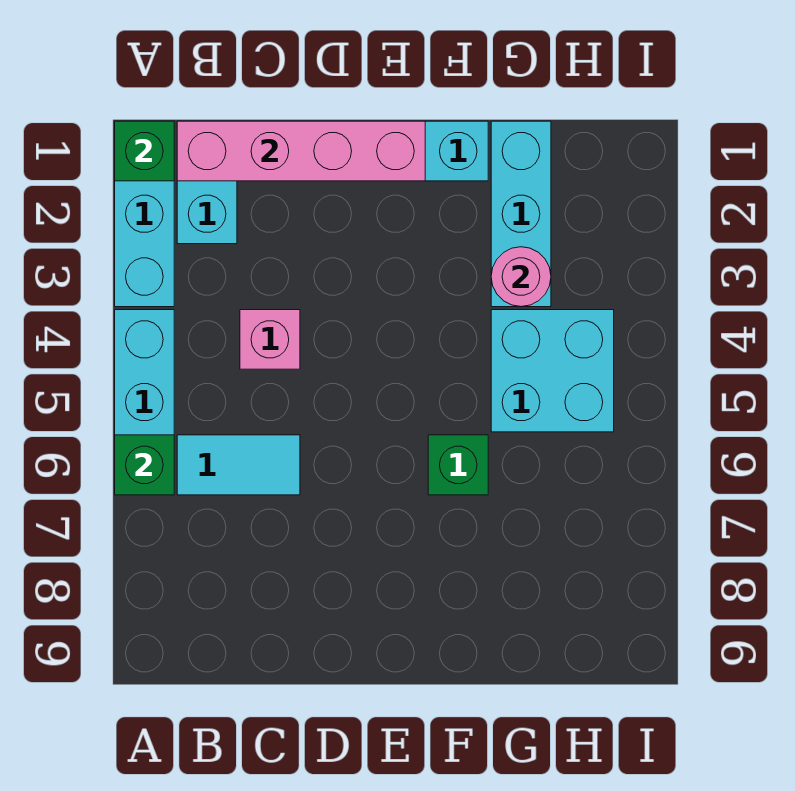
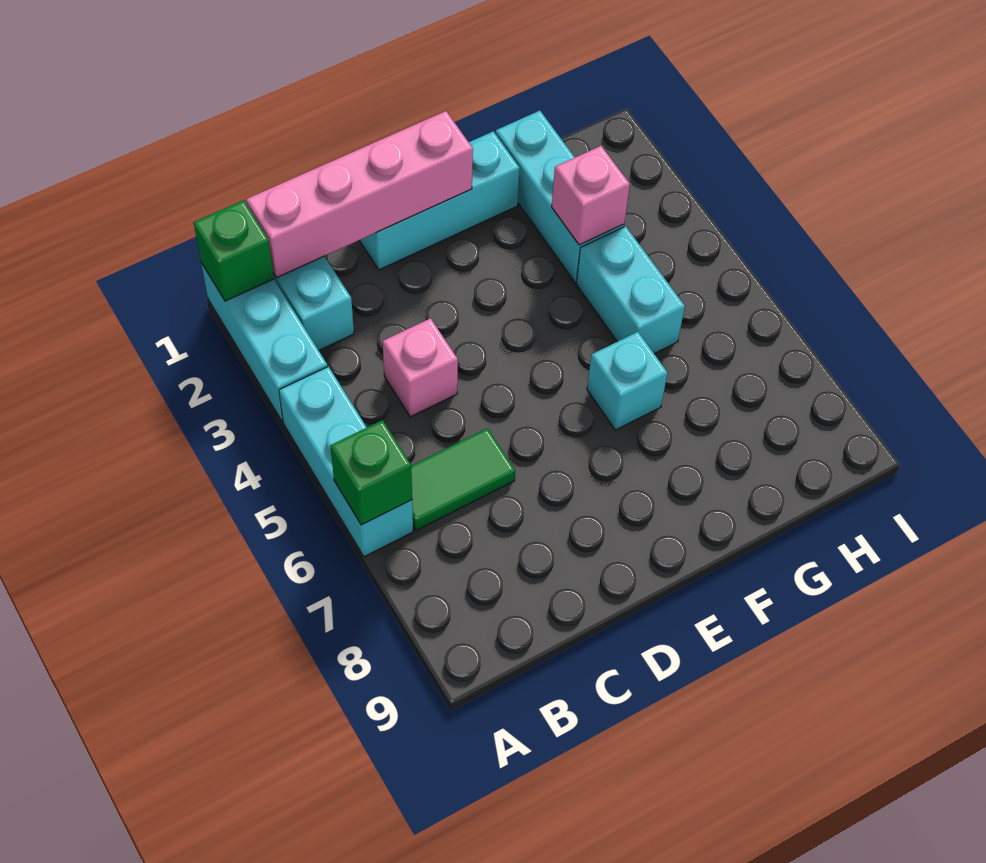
cyan 1x2 tile [177,435,300,495] -> green 1x2 tile [411,428,515,530]
green 1x1 brick [428,435,488,495] -> cyan 1x1 brick [587,332,667,430]
pink 1x1 round brick [491,247,551,307] -> pink 1x1 brick [552,146,630,245]
cyan 2x2 brick [491,310,614,432] -> cyan 1x2 brick [577,226,685,354]

